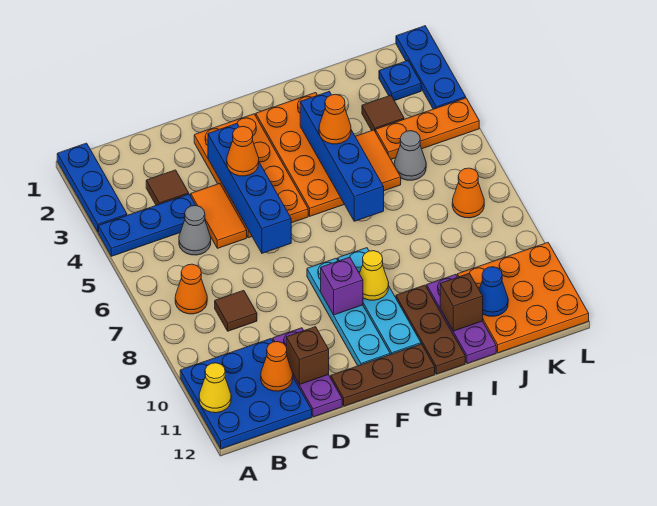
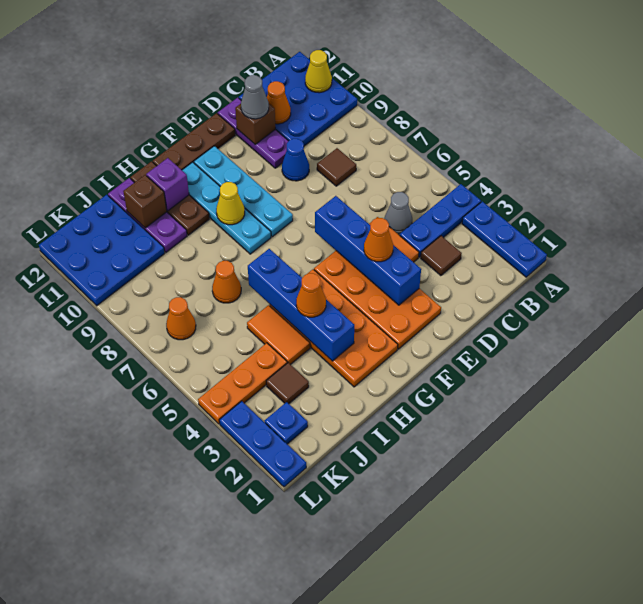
orange 1x1 cone [175,264,207,314] -> orange 1x1 cone moved to [212,261,241,303]
purple 1x1 brick [321,257,363,315] -> purple 1x1 brick moved to [146,158,189,211]
grey 1x1 cone [394,131,426,180] -> grey 1x1 cone moved to [241,75,269,119]
orange 3x3 plate [457,243,589,353] -> blue 3x3 plate [39,195,165,306]
blue 1x1 cone [479,267,508,316] -> blue 1x1 cone moved to [282,139,309,181]

